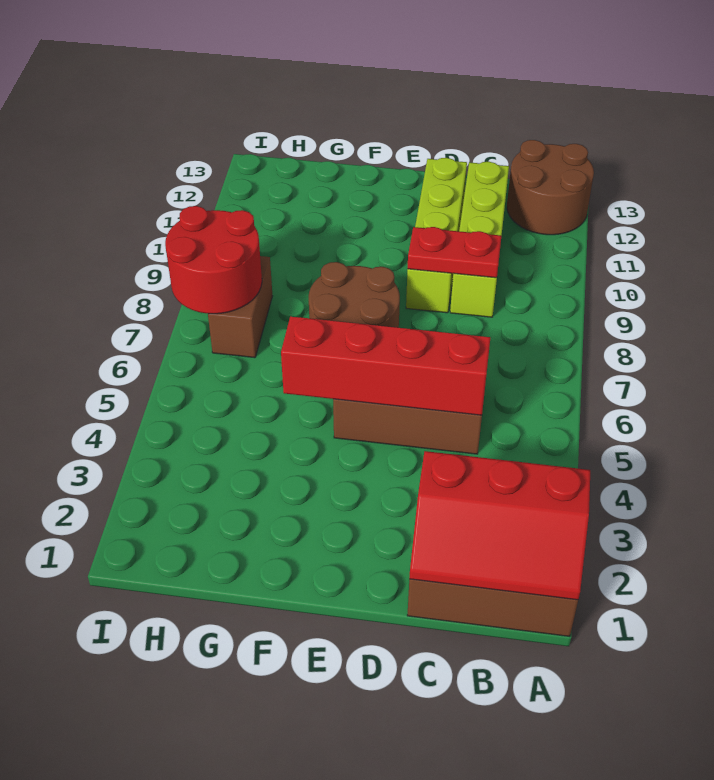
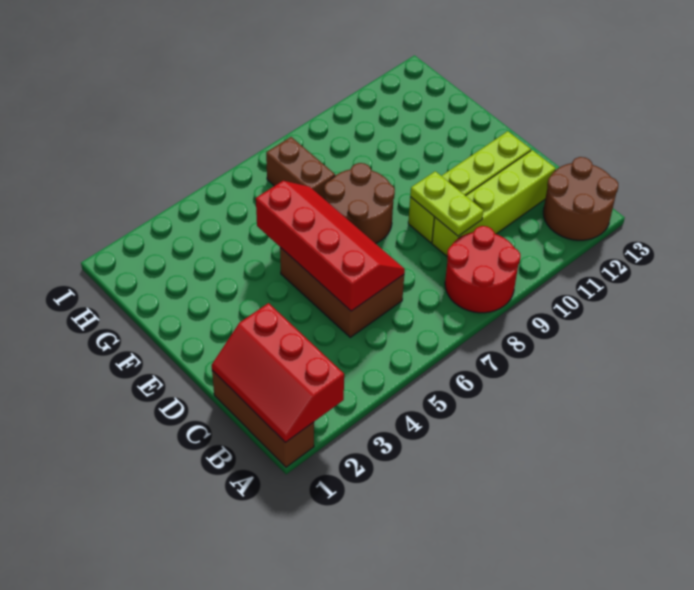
red 1x2 plate [408,227,501,278] -> lime 1x2 plate [410,171,483,236]
brown 1x2 brick [208,256,272,358] -> brown 1x2 brick turned to [266,137,335,199]
red 2x2 round brick [165,206,262,314] -> red 2x2 round brick moved to [445,226,520,313]

